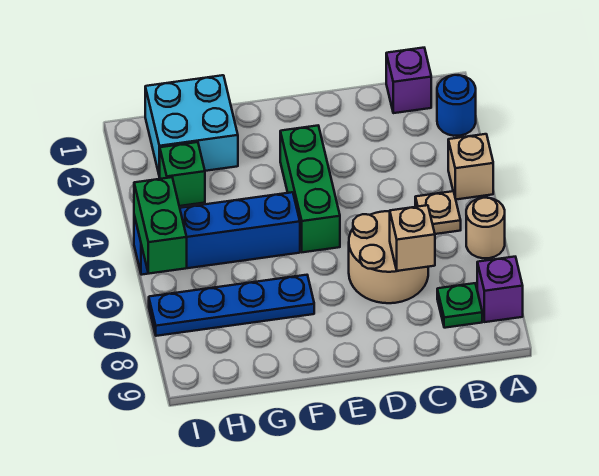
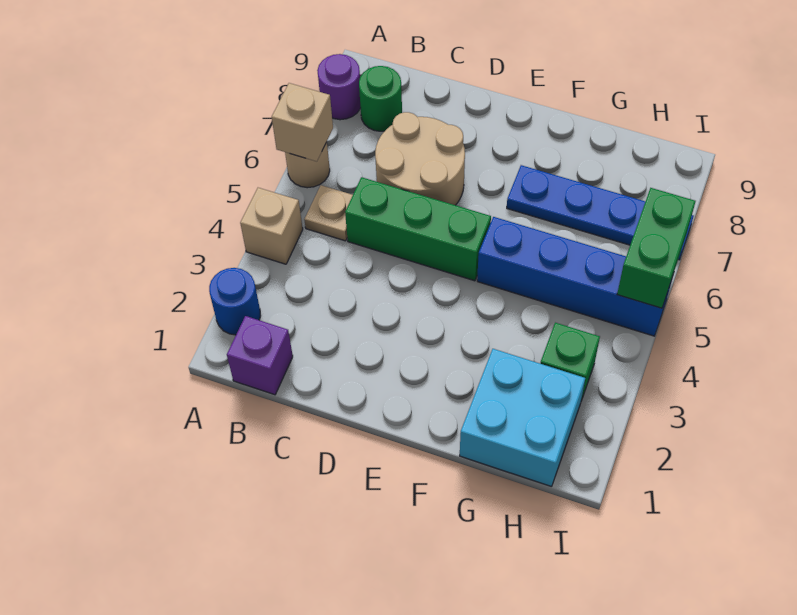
purple 1x1 brick [477,257,523,322] -> purple 1x1 round brick [317,54,361,120]
green 1x1 plate [437,283,482,328] -> green 1x1 round brick [359,66,402,131]
tan 1x1 brick [390,205,435,271] -> tan 1x1 brick moved to [272,83,333,161]
green 1x3 brick [280,126,340,252] -> green 1x3 brick turned to [345,177,491,281]

